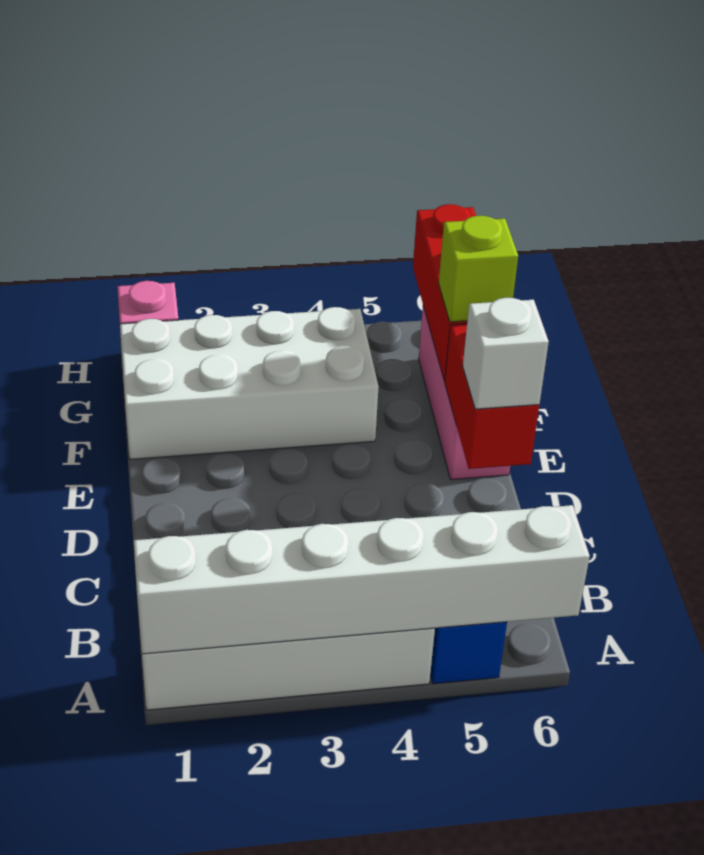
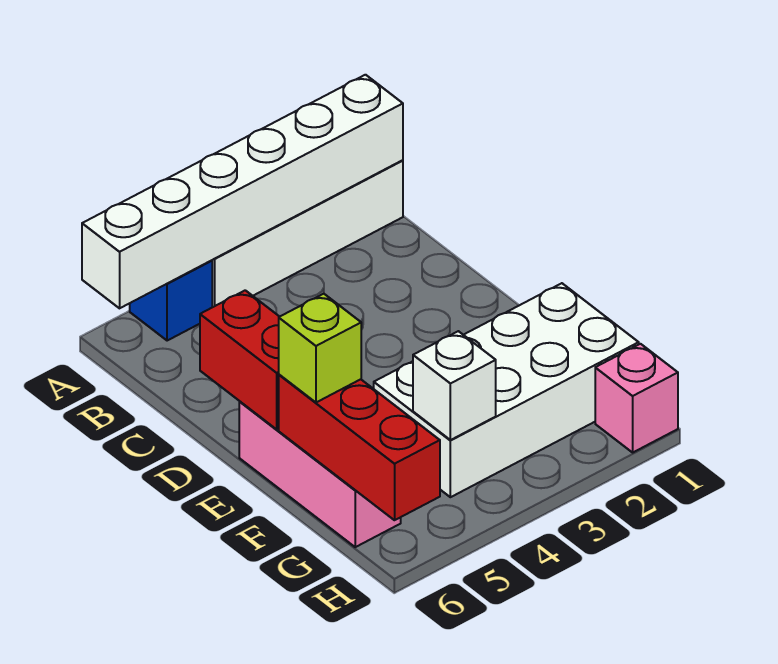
white 1x1 brick [463,298,549,409] -> white 1x1 brick moved to [413,331,496,440]

